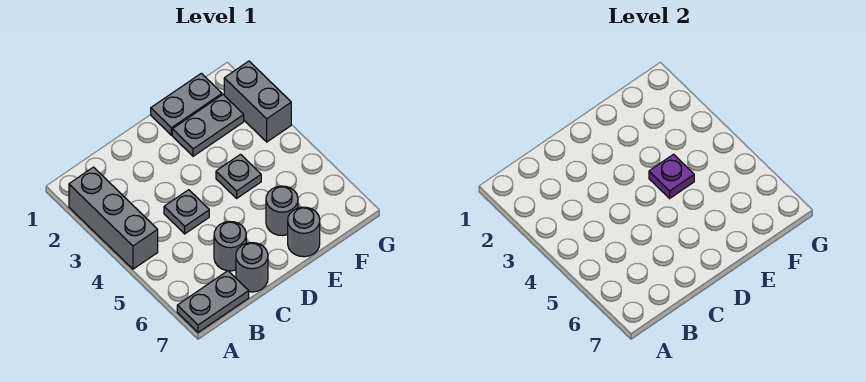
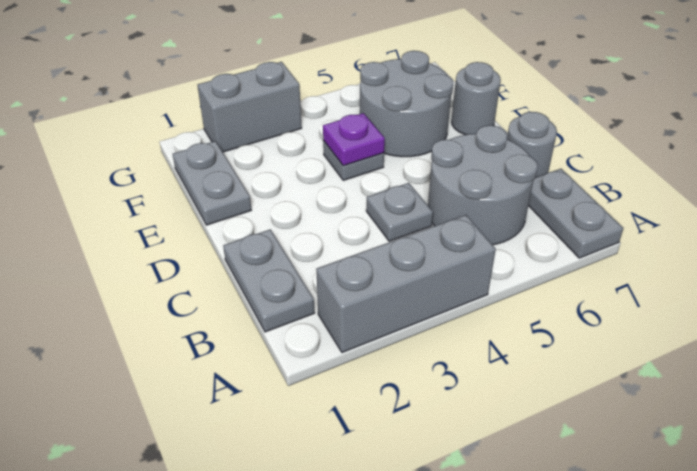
grey 1x1 round brick [214,221,246,271] -> grey 2x2 round brick [428,125,538,245]
grey 1x2 plate [172,95,244,156] -> grey 1x2 plate moved to [223,229,315,332]
grey 1x1 round brick [266,186,298,236] -> grey 2x2 round brick [360,51,453,157]

